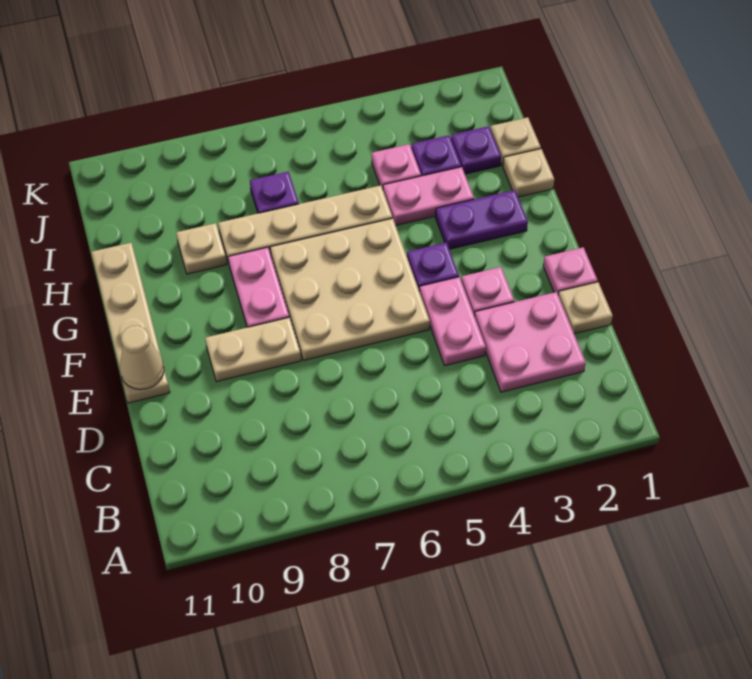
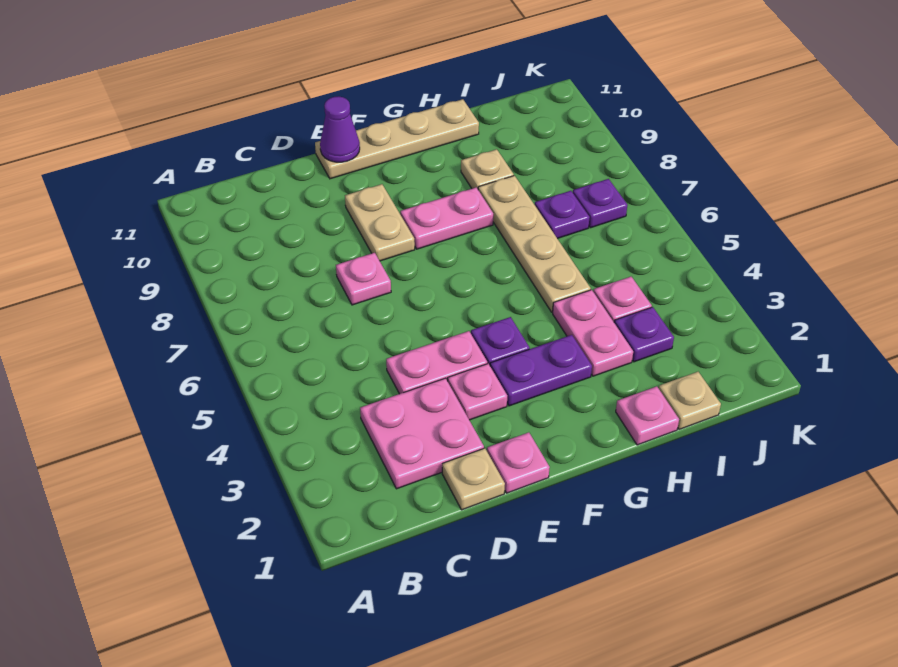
none -> pink 1x1 plate [336,253,391,305]
tan 3x3 plate [270,218,430,360] -> none
tan 1x1 cone [120,326,164,390] -> purple 1x1 cone [320,96,360,162]
purple 1x2 plate [435,190,528,249] -> purple 1x2 plate turned to [490,335,592,406]
tan 1x1 plate [503,149,554,197] -> pink 1x1 plate [616,386,679,445]
purple 1x1 plate [451,126,501,174] -> purple 1x1 plate moved to [573,179,627,228]

